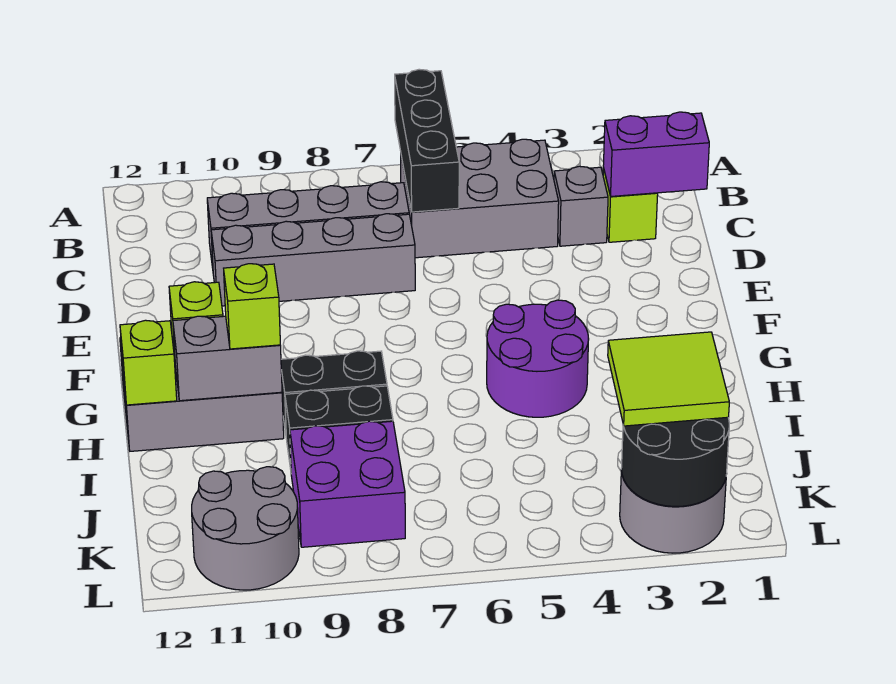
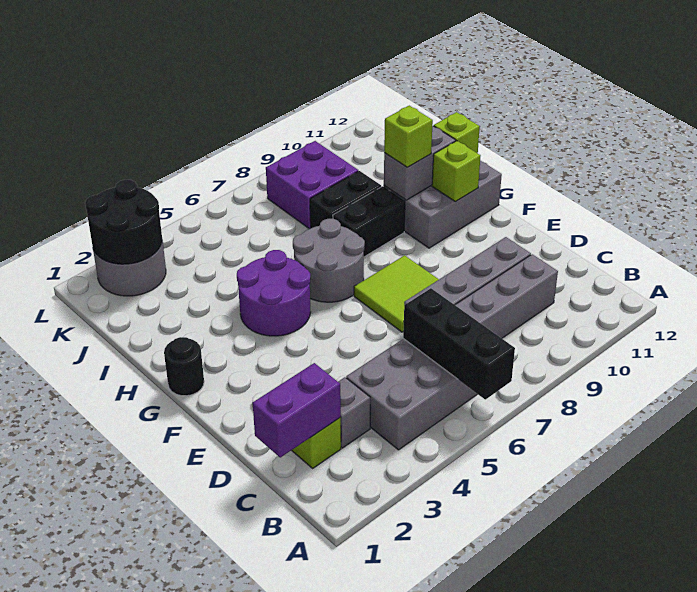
none -> black 1x1 round brick [164,337,204,396]
lime 2x2 tile [608,332,729,426] -> lime 2x2 tile moved to [354,255,439,332]
grey 2x2 round brick [192,467,299,590] -> grey 2x2 round brick moved to [293,219,365,302]

